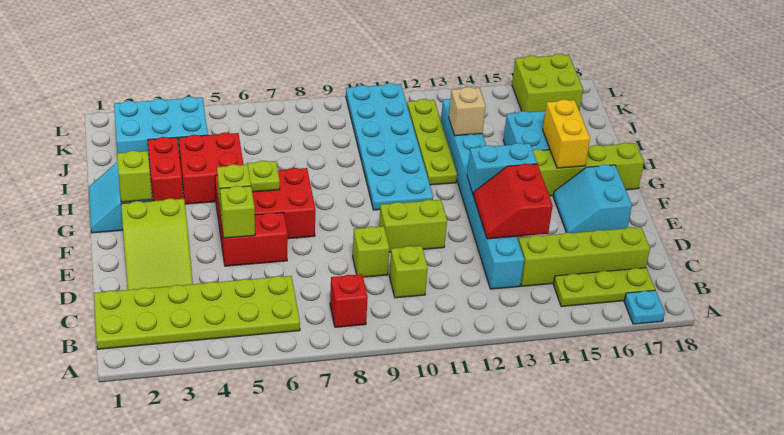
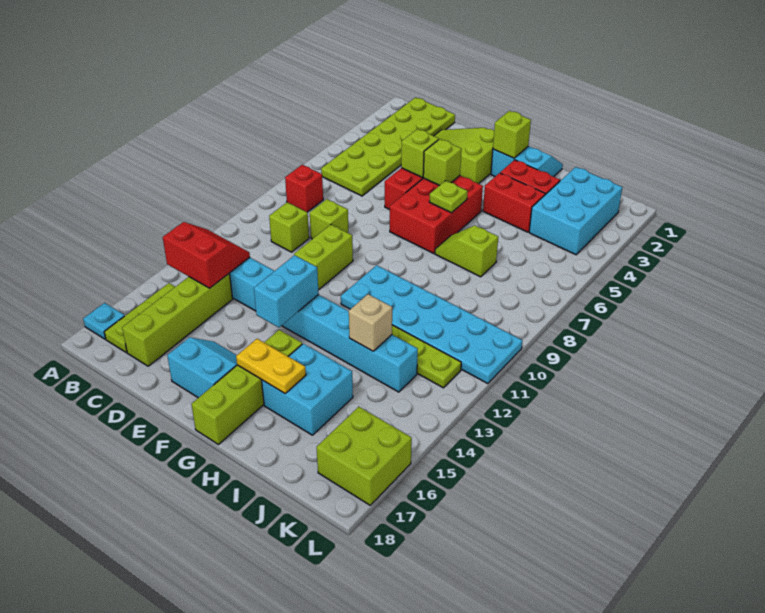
red 2x2 slope [474,164,553,239] -> red 2x2 slope moved to [163,222,250,288]
yellow 1x2 brick [543,99,590,168] -> yellow 1x2 plate [236,339,306,393]
red 2x2 brick [179,132,244,204] -> red 1x2 brick [483,173,545,232]
none -> lime 1x2 slope [435,226,498,277]

